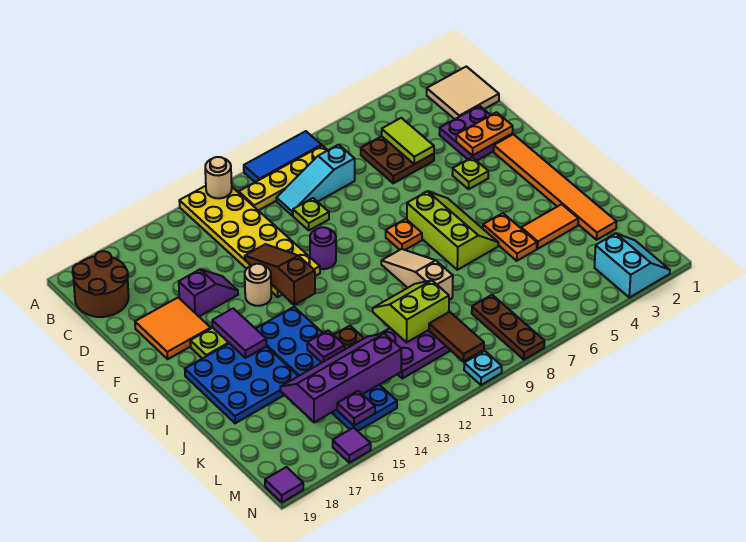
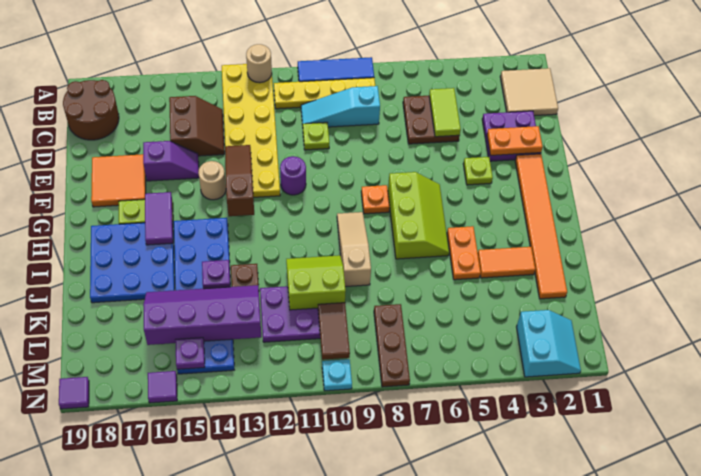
none -> brown 2x2 slope [169,96,225,156]

